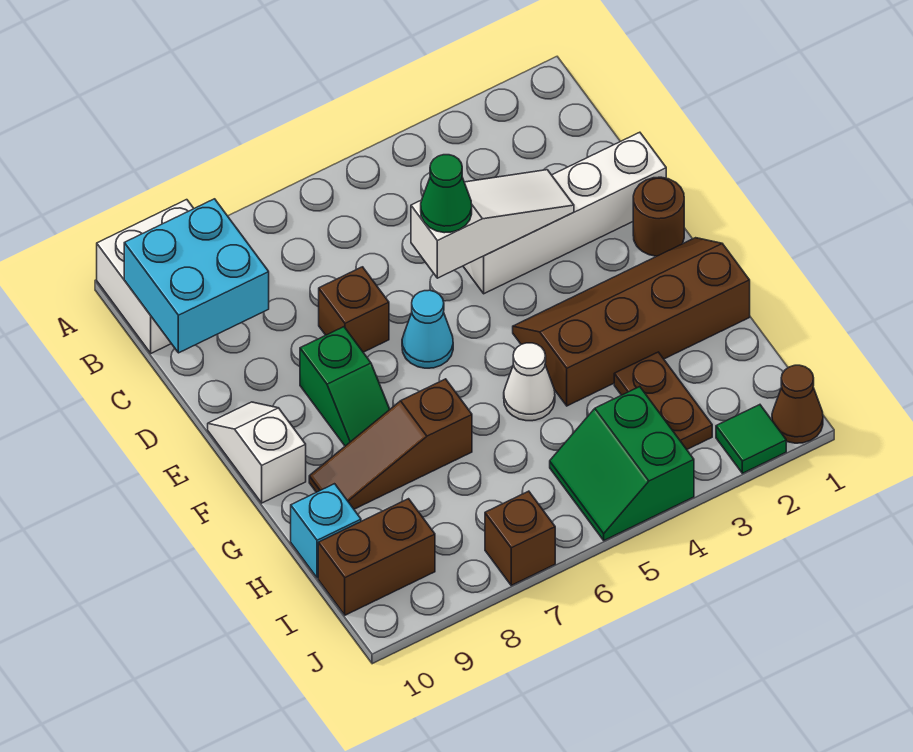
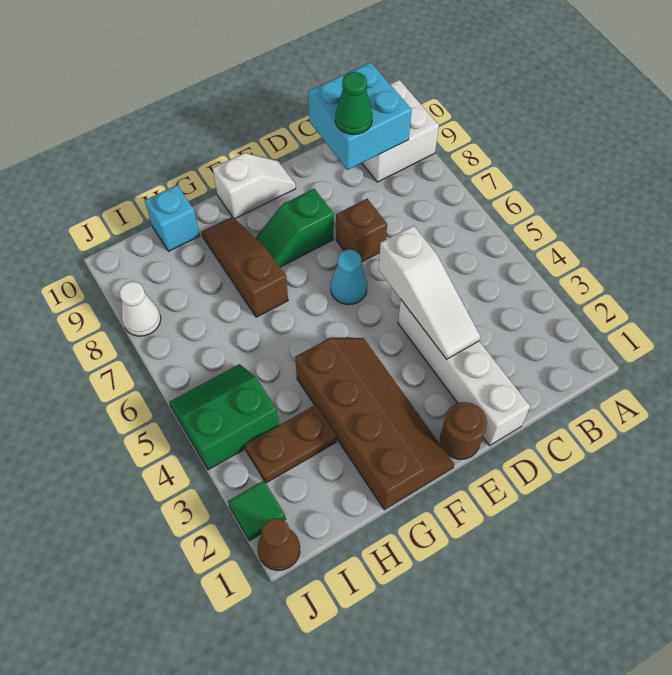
green 1x1 cone [421,155,472,233] -> green 1x1 cone moved to [335,72,372,135]
white 1x1 cone [504,343,555,421] -> white 1x1 cone moved to [119,281,161,336]
brown 1x2 brick [318,499,435,615] -> none
brown 1x1 brick [485,491,555,585] -> none

